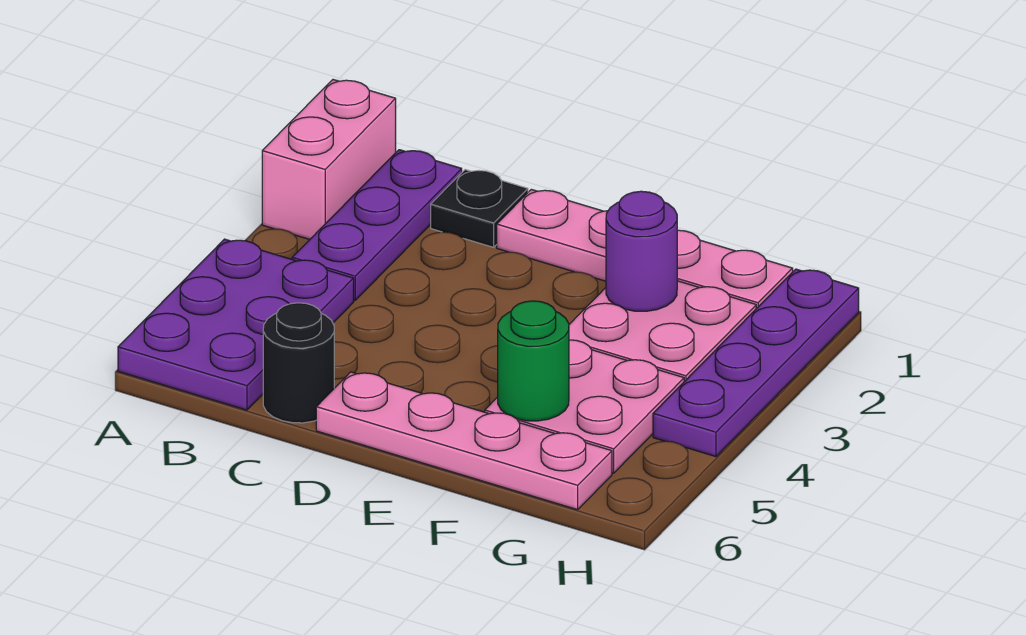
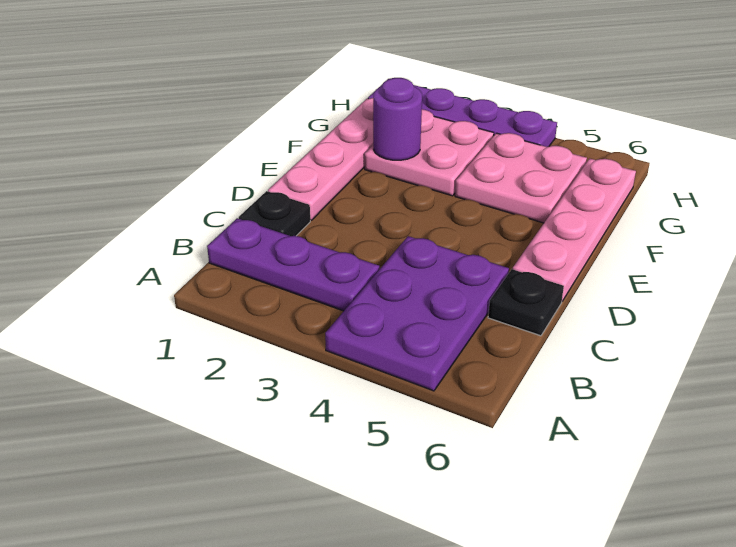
pink 1x2 brick [262,80,396,239] -> none
purple 2x3 plate [118,239,354,410] -> purple 2x3 plate turned to [325,236,509,391]
black 1x1 round brick [263,303,334,423] -> black 1x1 plate [488,269,564,336]
green 1x1 round brick [498,301,569,421] -> none

